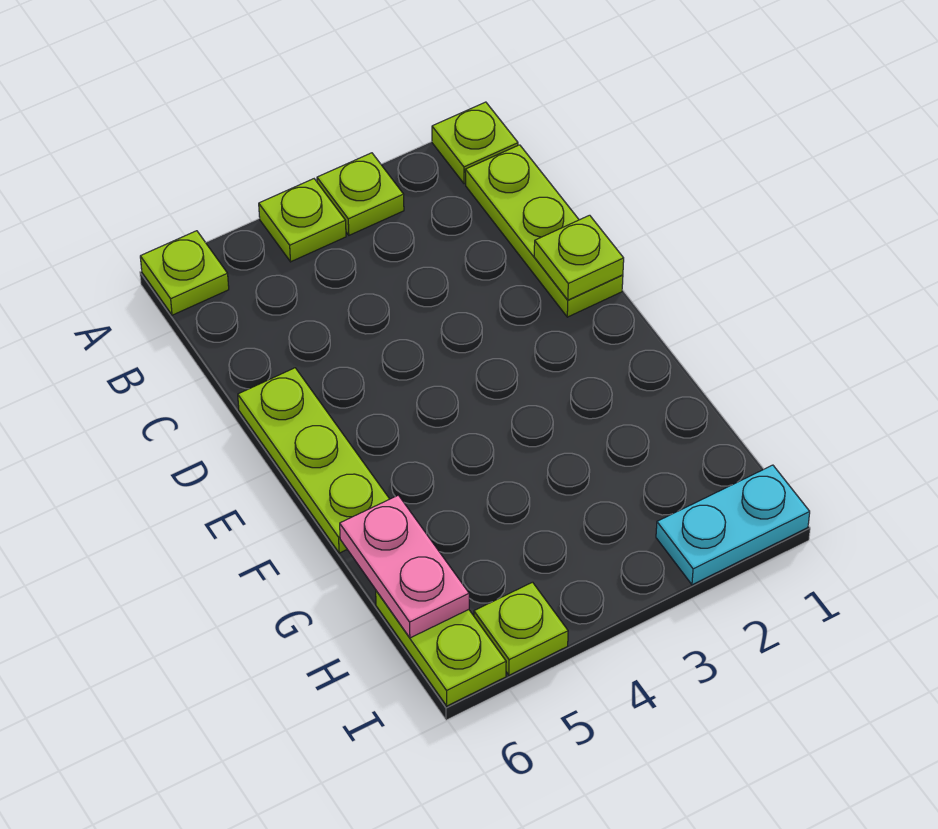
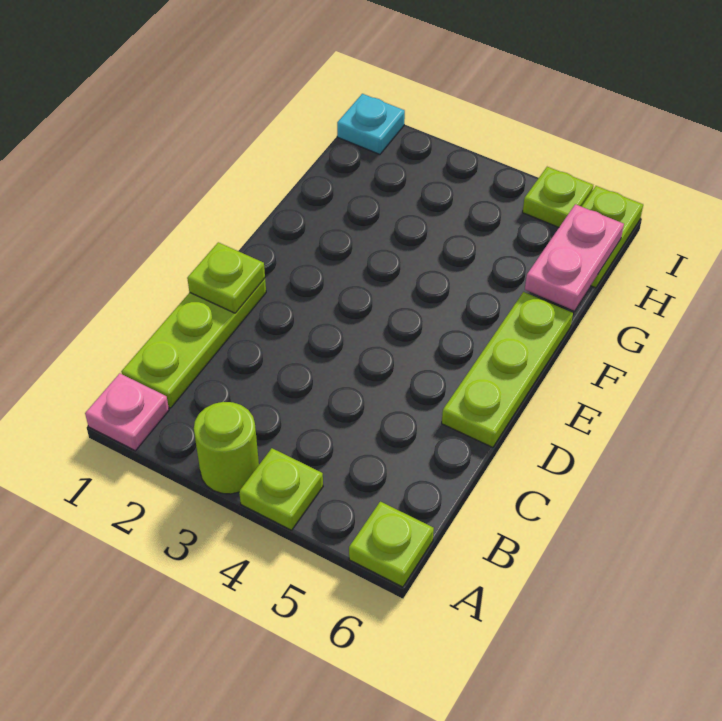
lime 1x1 plate [432,102,518,184] -> pink 1x1 plate [85,373,169,451]
lime 1x1 plate [317,153,404,235] -> lime 1x1 round brick [194,402,259,494]
cyan 1x2 plate [656,465,810,585] -> cyan 1x1 plate [337,94,405,154]

